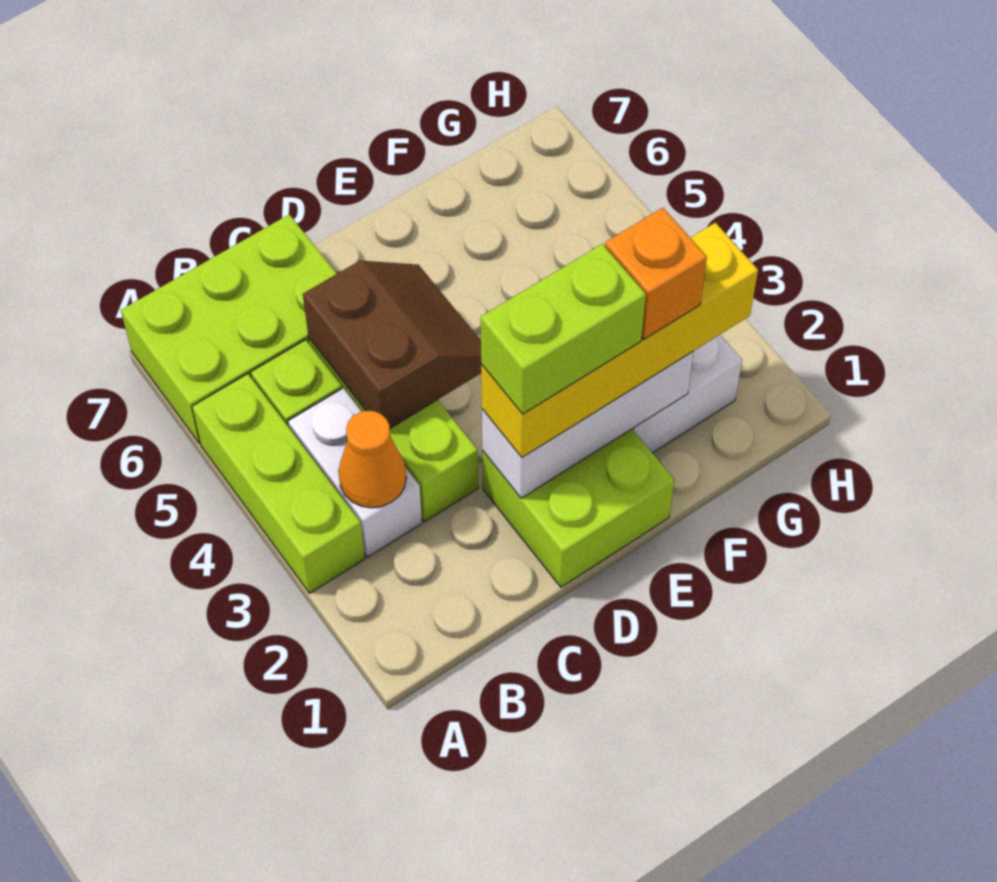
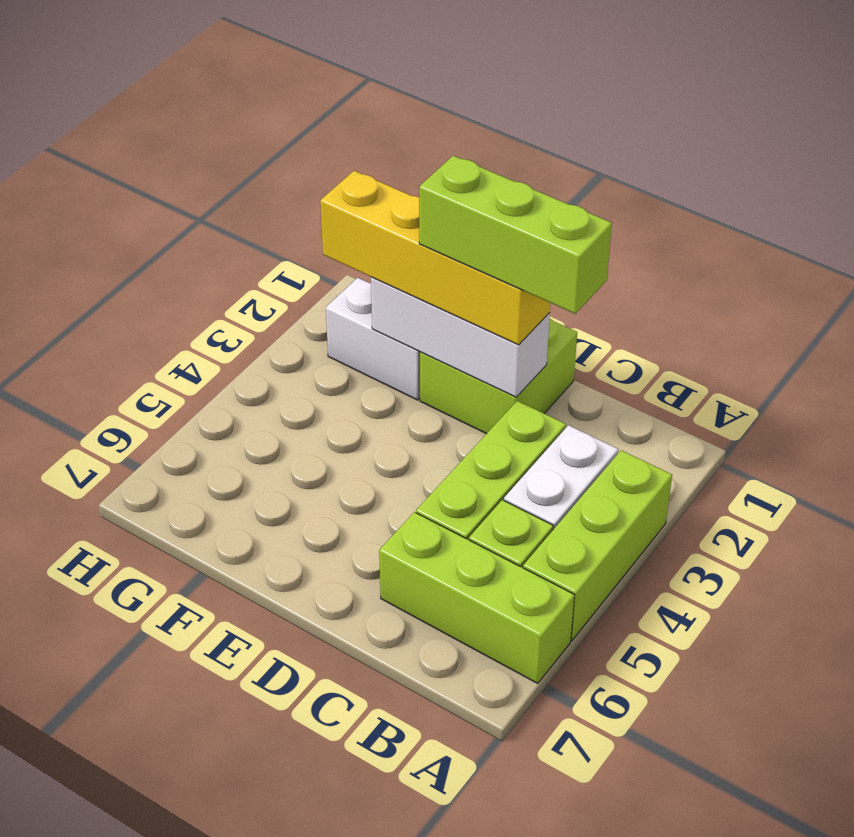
lime 2x3 brick [121,214,337,444] -> lime 1x3 brick [379,512,574,684]
orange 1x1 cone [338,411,406,508] -> none
brown 2x2 slope [303,261,481,428] -> none
lime 1x2 brick [481,244,646,414] -> lime 1x3 brick [419,156,612,314]
orange 1x1 brick [605,208,707,339] -> none

